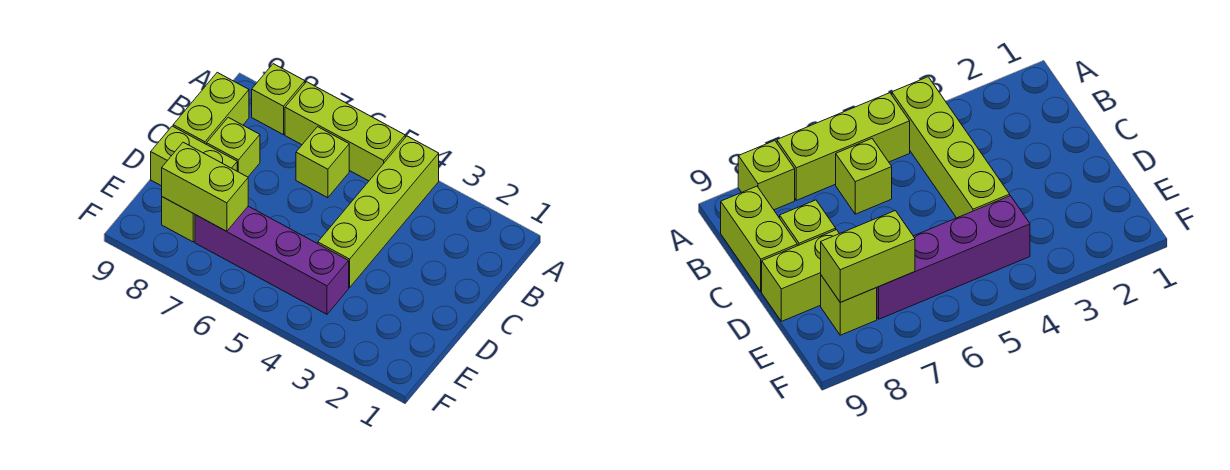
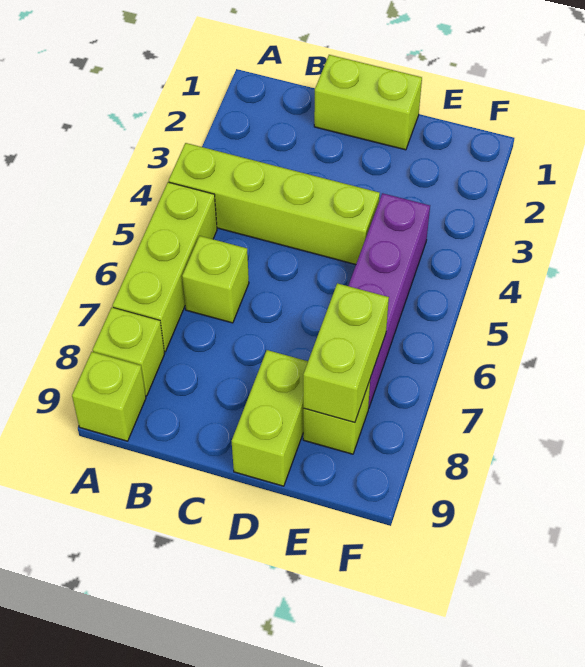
lime 1x2 brick [173,72,249,144] -> lime 1x2 brick moved to [314,55,422,150]
lime 1x1 brick [207,117,260,177] -> lime 1x1 brick moved to [72,352,146,441]

